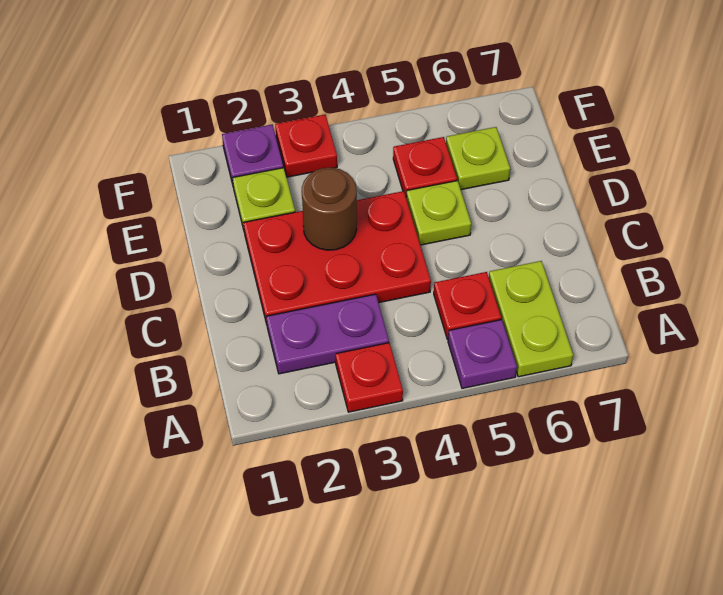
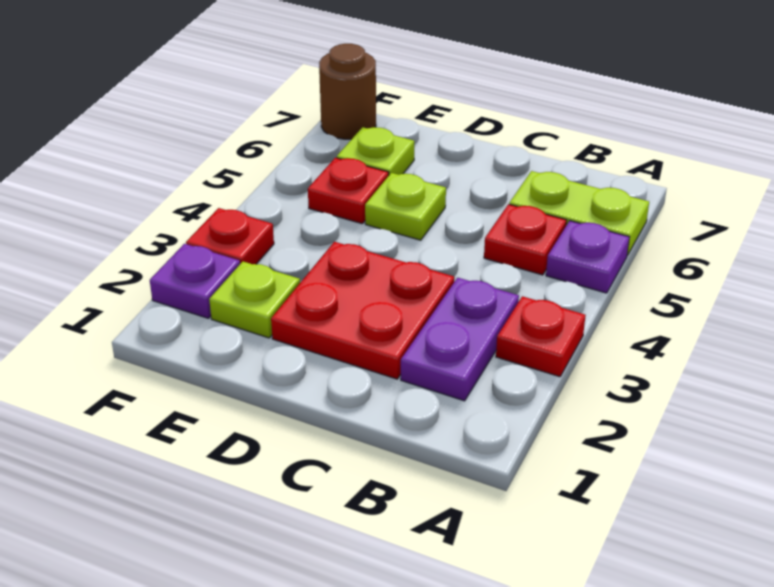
red 2x3 plate [244,191,431,324] -> red 2x2 plate [271,242,454,379]
brown 1x1 round brick [302,167,357,250] -> brown 1x1 round brick moved to [319,44,376,139]

